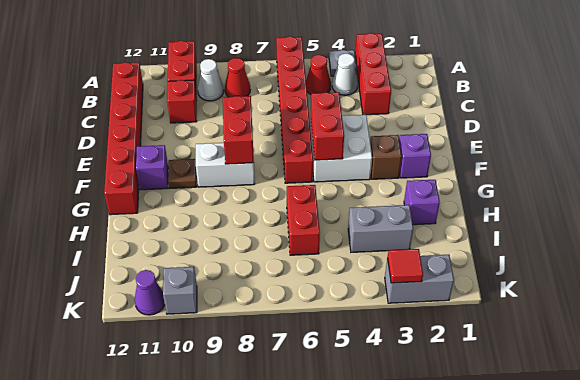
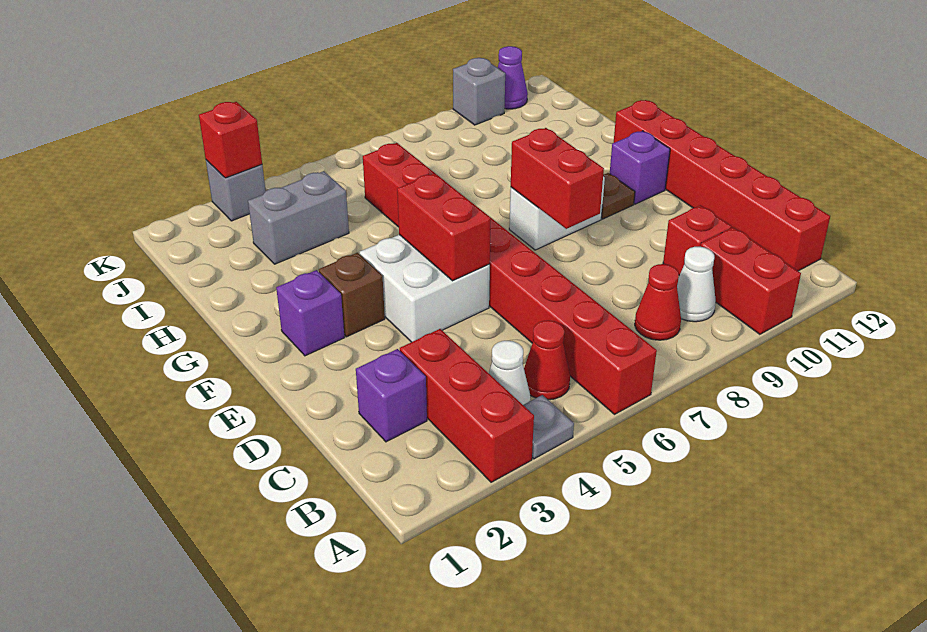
purple 1x1 brick [404,180,440,225] -> purple 1x1 brick moved to [356,349,427,442]
grey 1x2 brick [385,255,454,303] -> grey 1x1 brick [206,160,266,221]
red 1x1 tile [388,249,423,283] -> red 1x1 brick [199,102,262,178]

